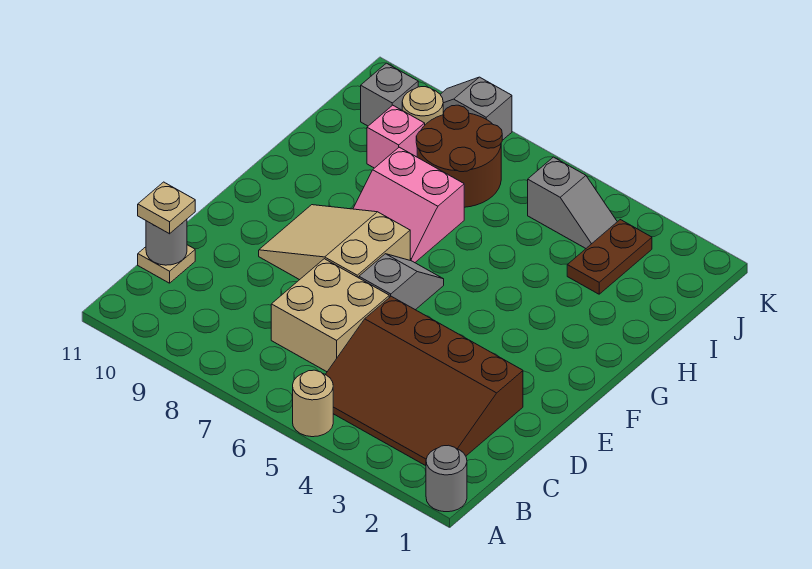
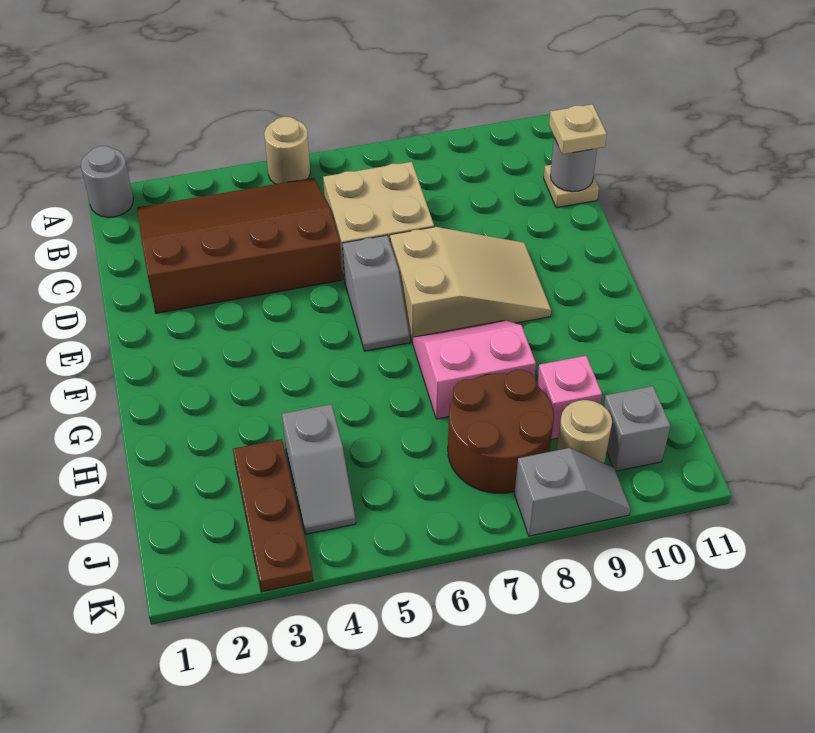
brown 1x2 plate [567,220,652,294] -> brown 1x3 plate [233,439,313,592]
grey 1x2 slope [528,157,617,248] -> grey 1x2 slope turned to [282,404,356,534]

